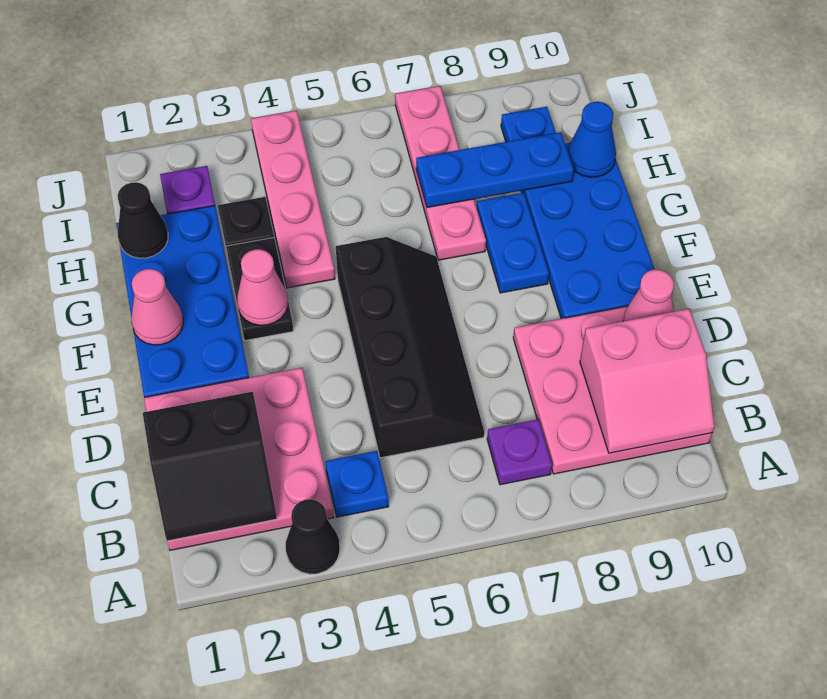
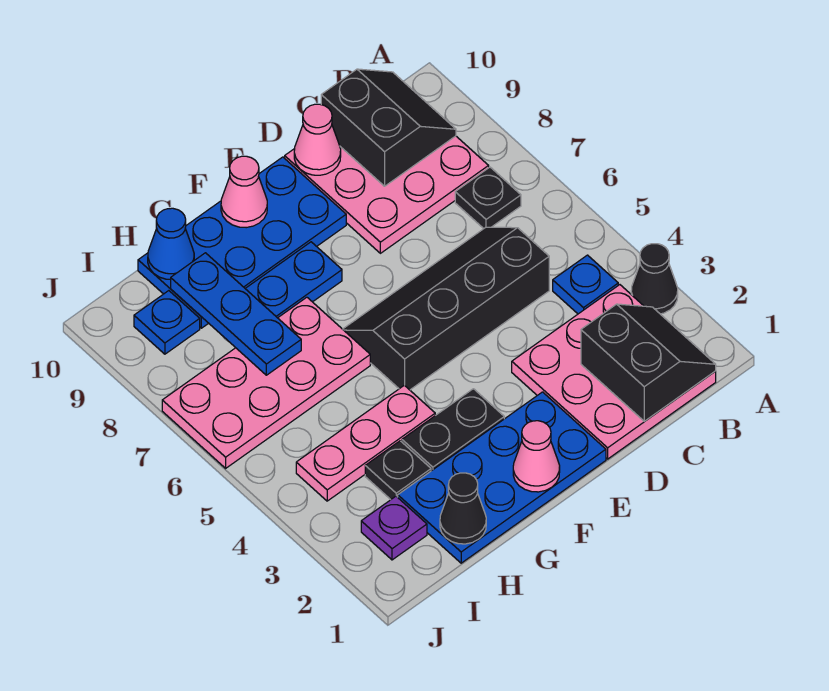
purple 1x1 plate [487,419,552,485] -> black 1x1 plate [455,167,521,229]
pink 2x2 slope [580,309,714,453] -> black 2x2 slope [321,69,456,186]
pink 1x1 cone [237,249,288,325] -> pink 1x1 cone moved to [221,156,267,228]
pink 1x4 plate [251,110,335,288] -> pink 1x3 plate [296,385,435,501]
pink 1x4 plate [395,86,486,260] -> pink 2x4 plate [162,297,370,468]

